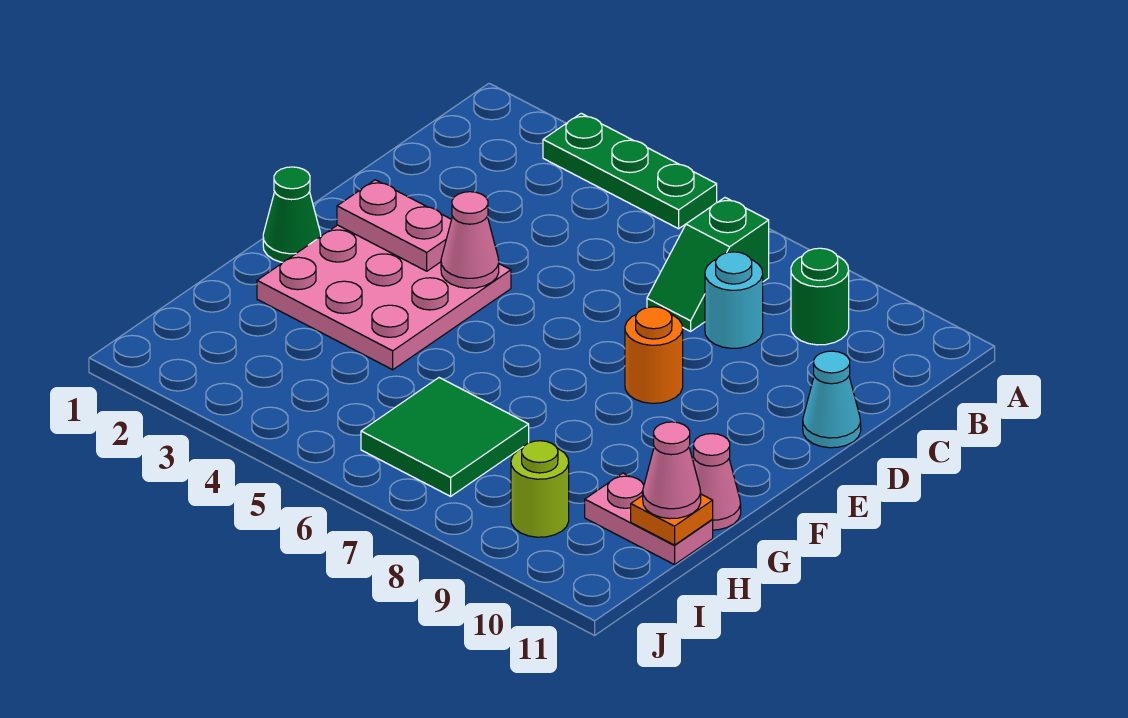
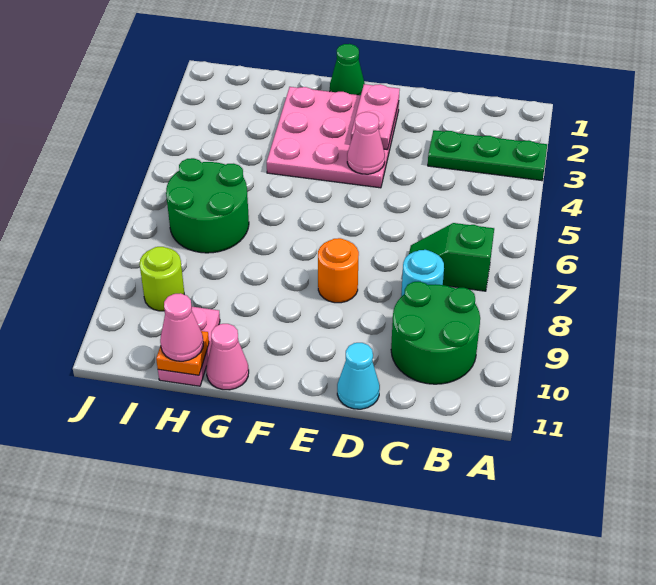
green 1x3 plate [543,113,717,229] -> green 1x3 plate turned to [428,130,547,181]
green 1x1 round brick [791,248,849,345] -> green 2x2 round brick [391,282,480,384]
green 2x2 tile [361,378,529,496] -> green 2x2 round brick [166,158,249,253]

